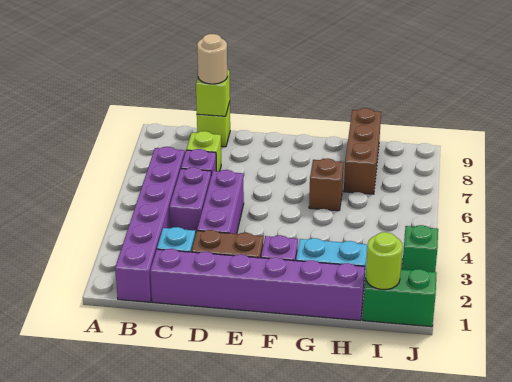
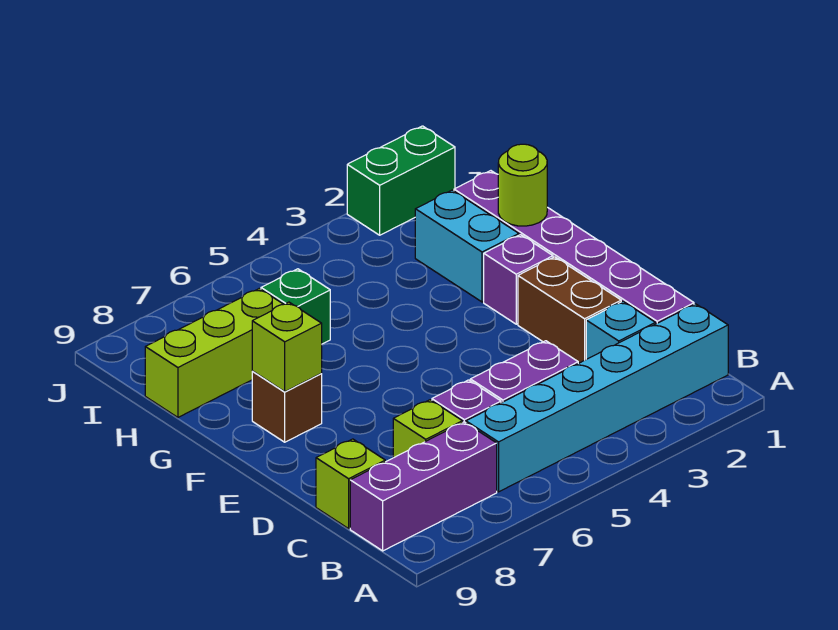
purple 1x6 brick [115,147,185,302] -> cyan 1x6 brick [466,304,728,492]
lime 1x1 brick [196,70,230,116] -> lime 1x1 brick moved to [252,302,322,392]
tan 1x1 round brick [197,34,227,84] -> none
purple 1x3 brick [197,170,244,234] -> purple 1x3 brick moved to [350,422,497,551]
brown 1x1 brick [309,158,343,211] -> brown 1x1 brick moved to [252,372,322,442]
brown 1x3 brick [344,108,381,194] -> lime 1x3 brick [145,289,283,417]
green 1x2 brick [363,269,436,327] -> green 1x2 brick turned to [347,126,455,235]
lime 1x1 round brick [366,232,403,289] -> lime 1x1 round brick moved to [498,144,547,226]
green 1x1 brick [402,225,438,272] -> green 1x1 brick moved to [261,269,330,344]

